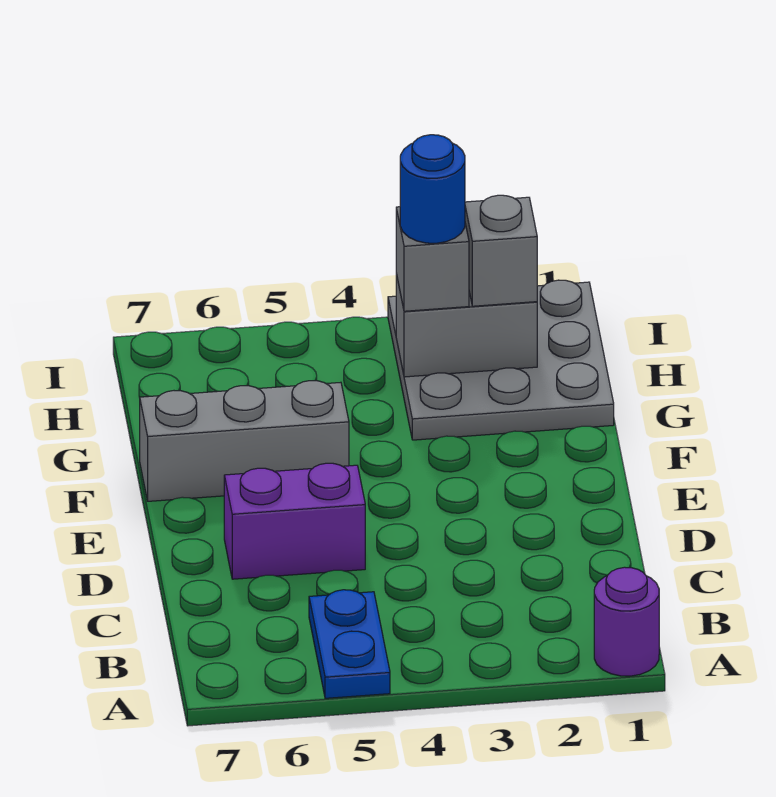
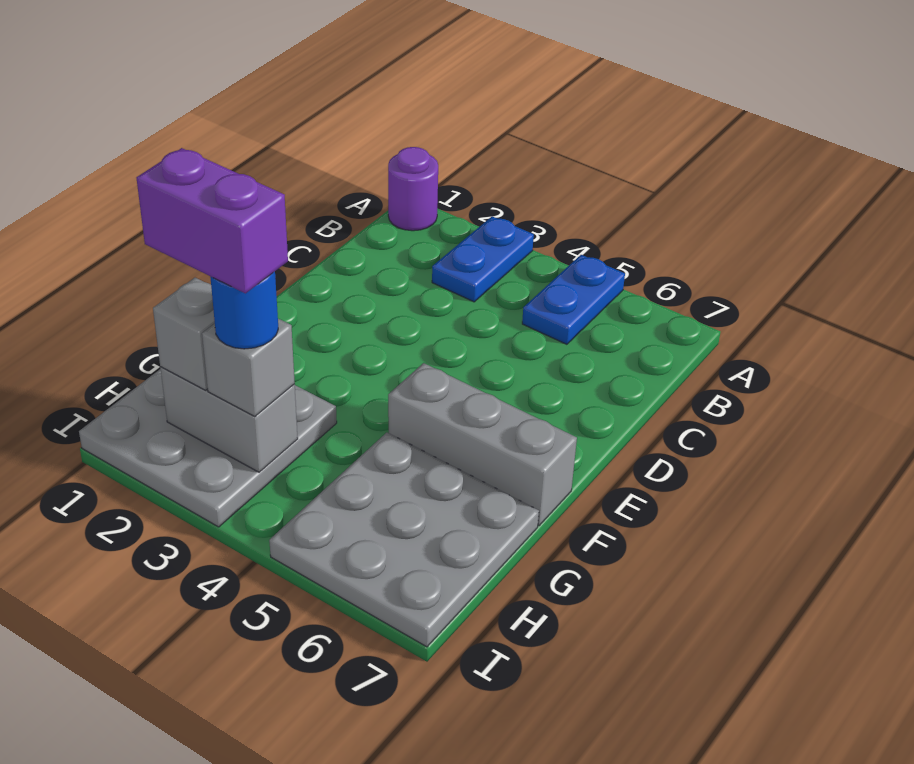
none -> blue 1x2 plate [432,216,534,302]
purple 1x2 brick [224,463,365,579] -> purple 1x2 brick moved to [137,148,288,293]
none -> grey 3x3 plate [269,433,539,647]

